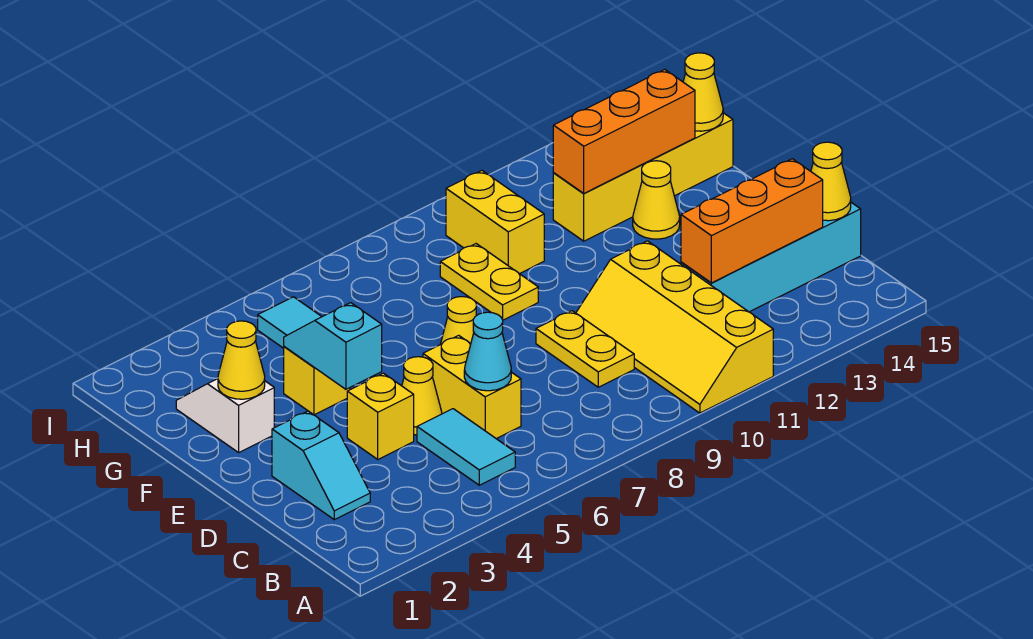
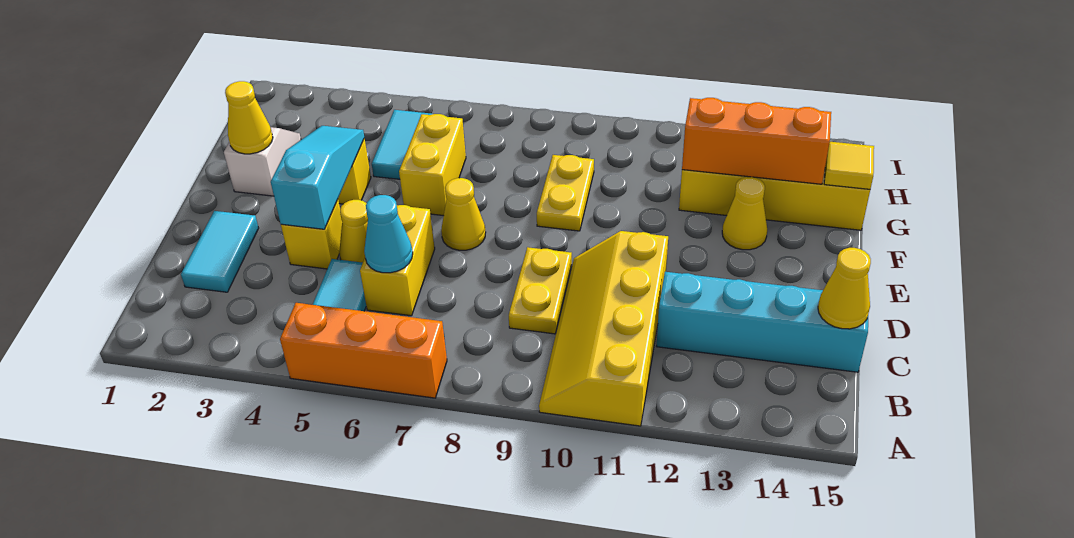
cyan 1x2 slope [272,411,370,520] -> cyan 1x2 tile [181,211,259,292]
orange 1x3 brick [681,159,823,283] -> orange 1x3 brick moved to [280,303,447,398]
cyan 1x2 slope [284,303,382,389] -> cyan 1x3 slope [271,126,364,229]
yellow 1x2 brick [446,171,544,274] -> yellow 1x2 brick moved to [399,114,466,216]
yellow 1x1 cone [683,53,723,131] -> yellow 1x1 tile [824,142,874,189]

